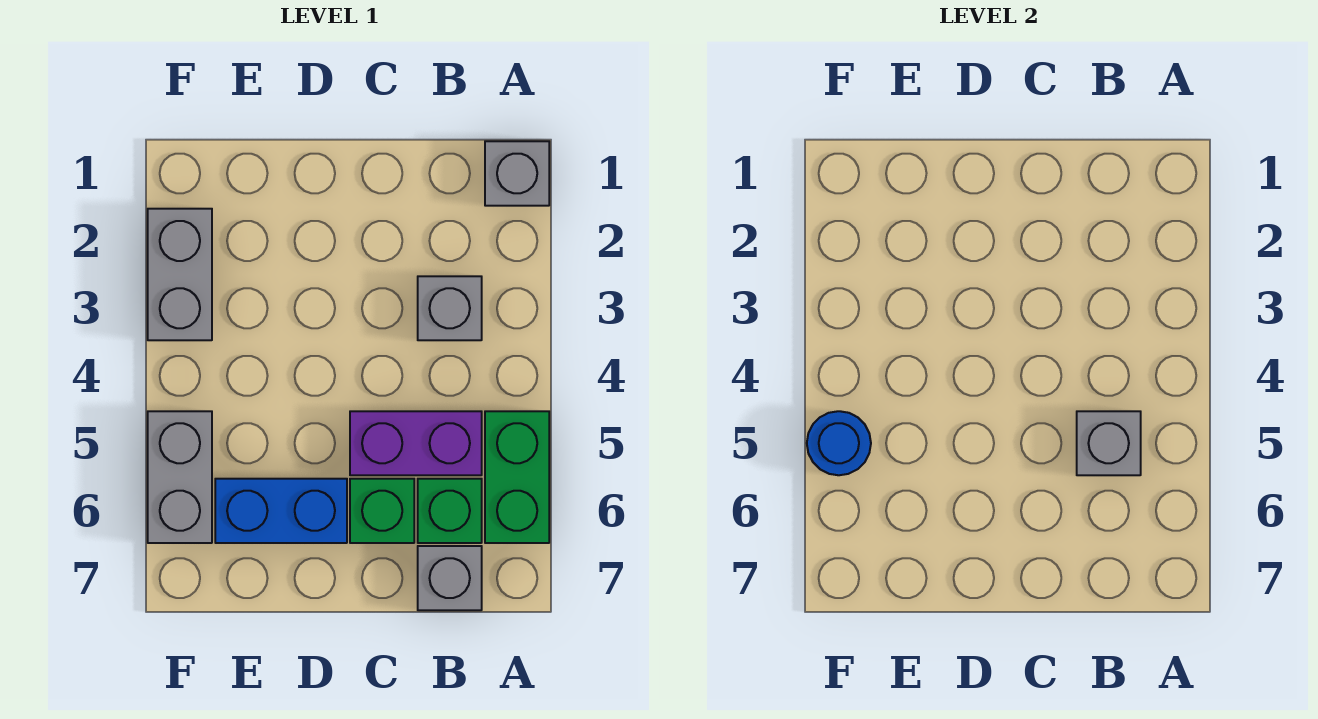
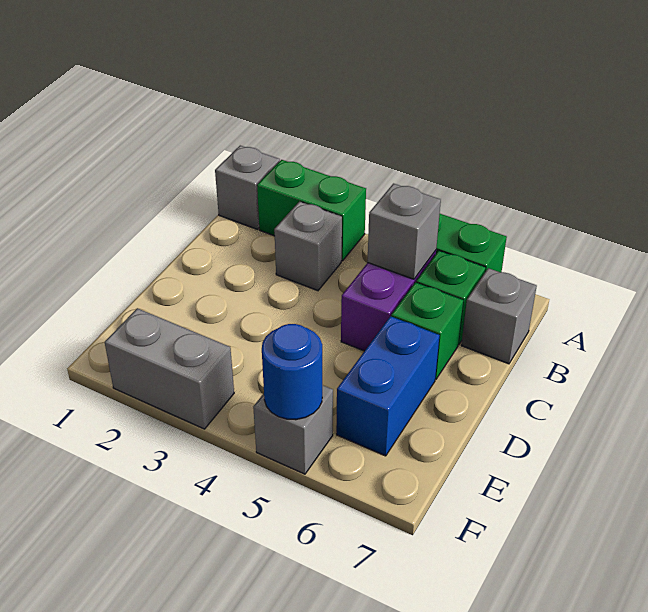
none -> green 1x2 brick [257,160,366,261]
grey 1x2 brick [148,411,212,543] -> grey 1x1 brick [253,385,333,474]

